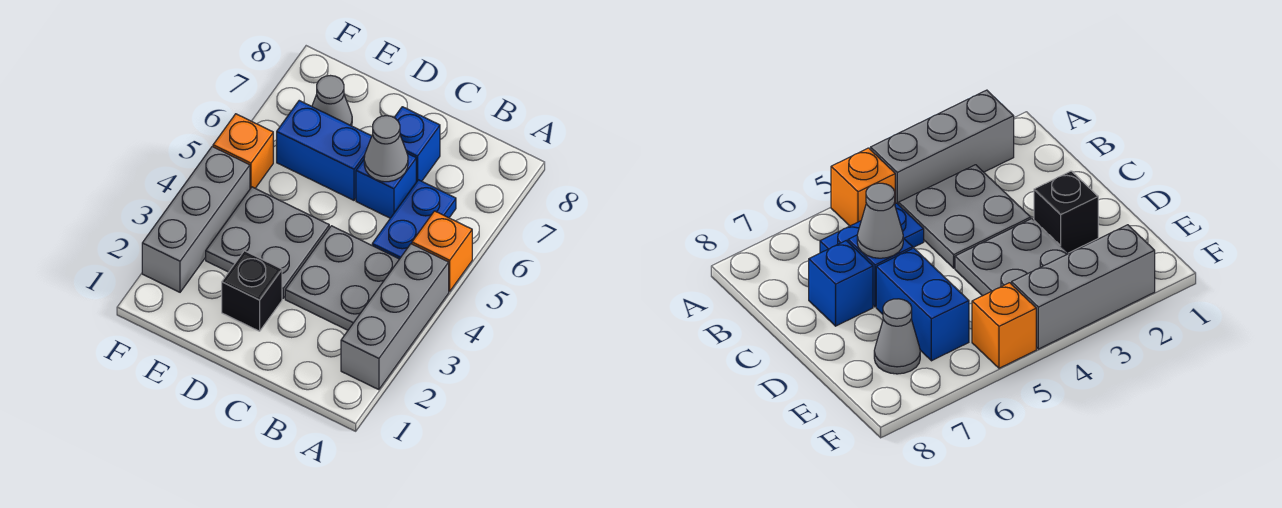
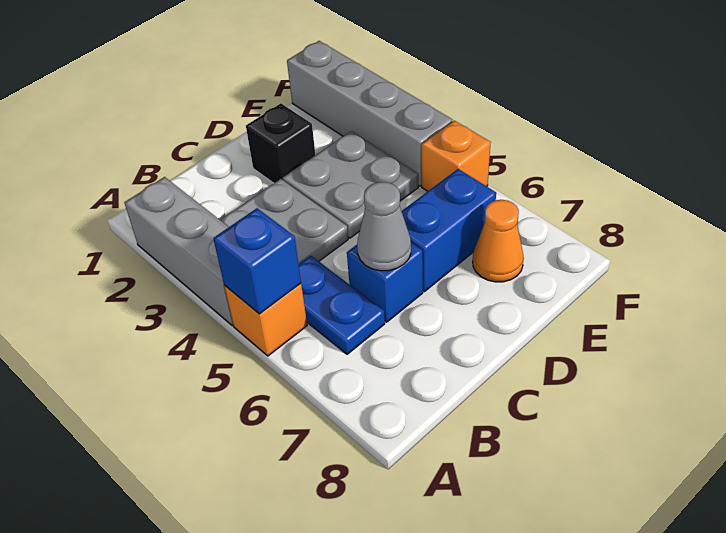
blue 1x1 brick [394,107,440,182] -> blue 1x1 brick moved to [213,208,301,314]
grey 1x1 cone [312,76,352,126] -> orange 1x1 cone [473,200,524,282]
grey 1x3 brick [142,147,250,292] -> grey 1x4 brick [287,41,452,186]

